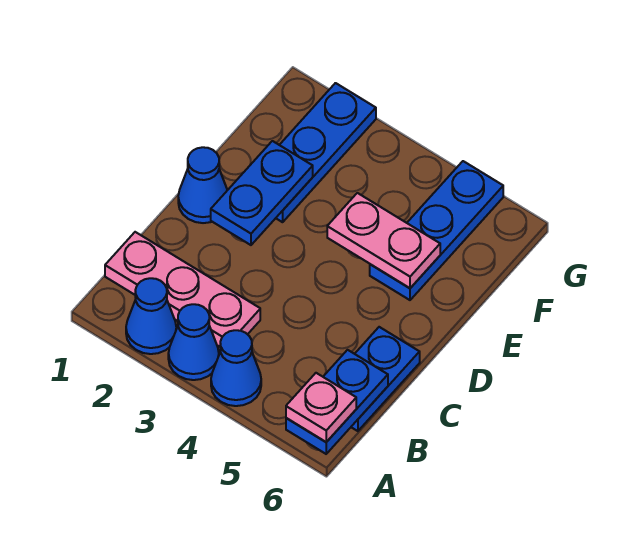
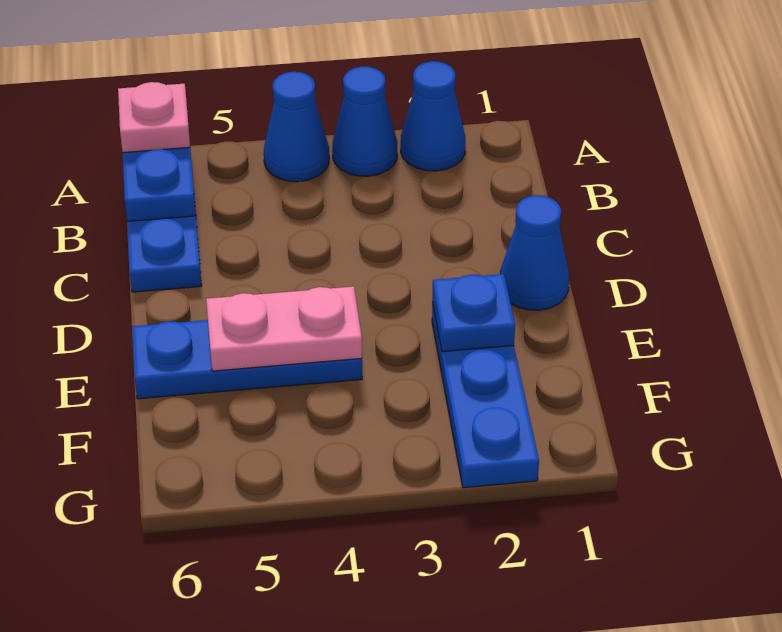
pink 1x3 plate [105,232,260,347] -> none
blue 1x2 plate [211,141,313,245] -> blue 1x1 plate [432,274,515,352]
blue 1x3 plate [370,161,503,300] -> blue 1x3 plate turned to [132,320,362,399]

